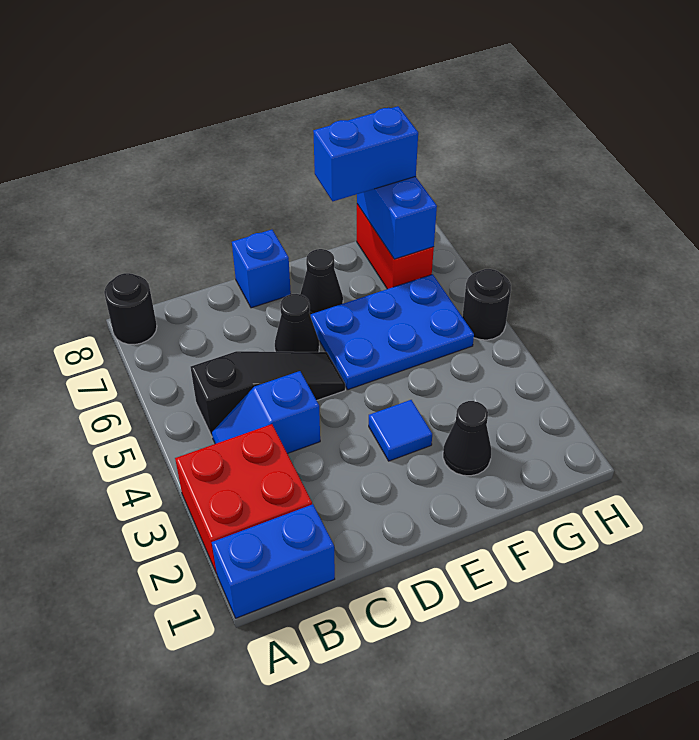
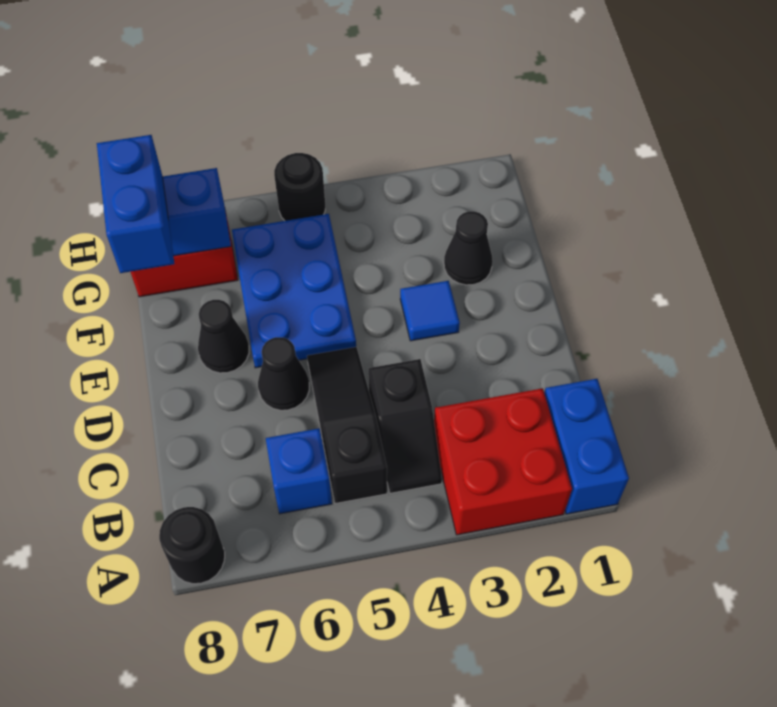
blue 1x2 slope [212,371,320,454] -> black 1x2 slope [368,359,442,493]
blue 1x1 brick [232,230,291,308] -> blue 1x1 brick moved to [266,428,332,514]

